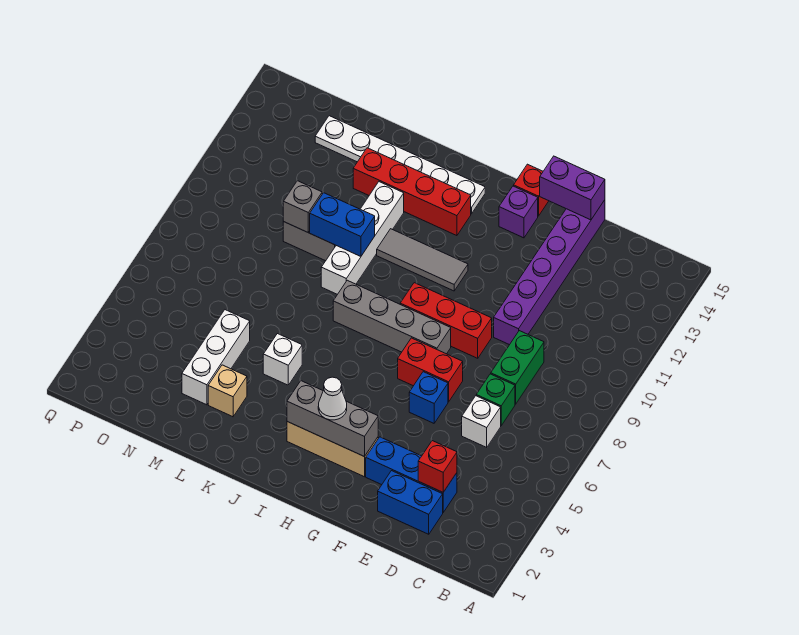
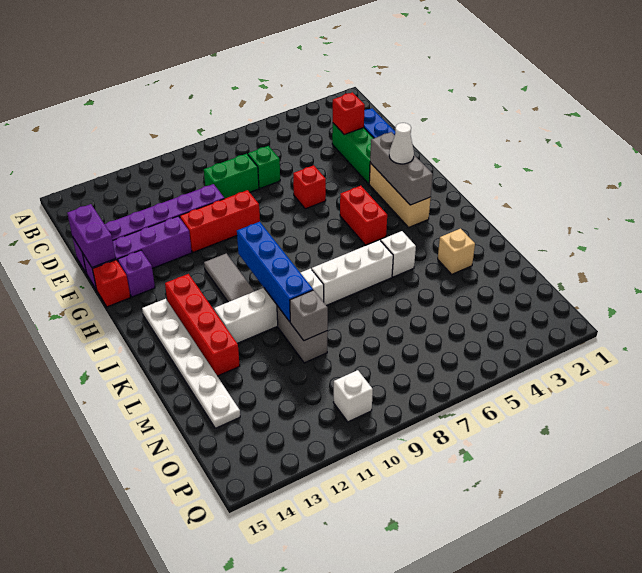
blue 1x3 brick [366,437,457,512] -> green 1x3 brick [332,123,374,184]
white 1x1 brick [462,396,501,447] -> white 1x1 brick moved to [333,370,373,422]
blue 1x1 brick [409,372,448,423] -> red 1x1 brick [293,165,326,209]
red 1x2 brick [398,338,463,402] -> red 1x2 brick moved to [340,186,387,245]
red 1x3 brick [400,283,492,358] -> red 1x3 brick turned to [180,190,260,252]
none -> purple 1x4 brick [82,216,192,290]
grey 1x4 brick [333,280,451,354] -> none
blue 1x2 brick [310,193,375,256] -> blue 1x4 brick [237,222,313,322]
white 1x3 brick [182,310,250,405] -> white 1x3 brick moved to [312,240,393,306]

